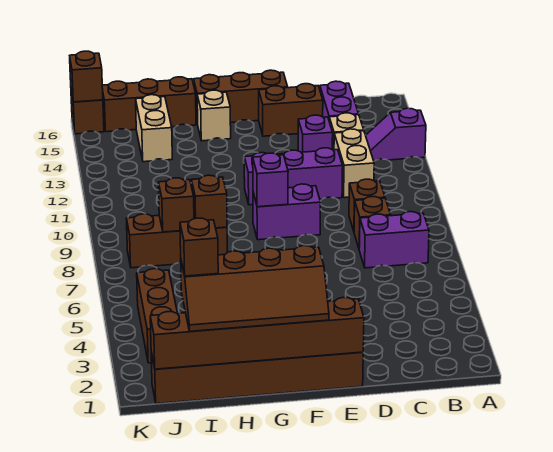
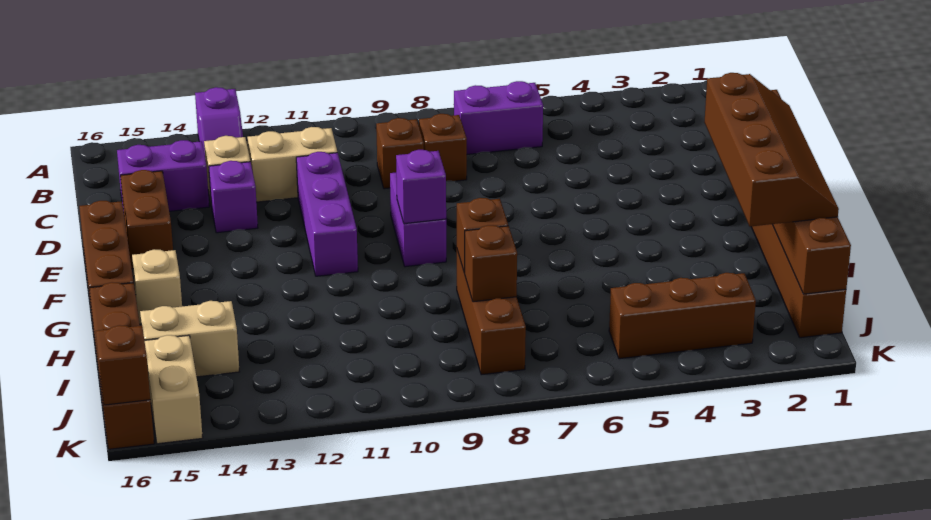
purple 1x2 brick [359,212,429,268] -> purple 1x2 brick turned to [454,81,543,154]
brown 1x1 brick [180,218,218,276] -> none
none -> tan 1x2 brick [144,335,203,444]

